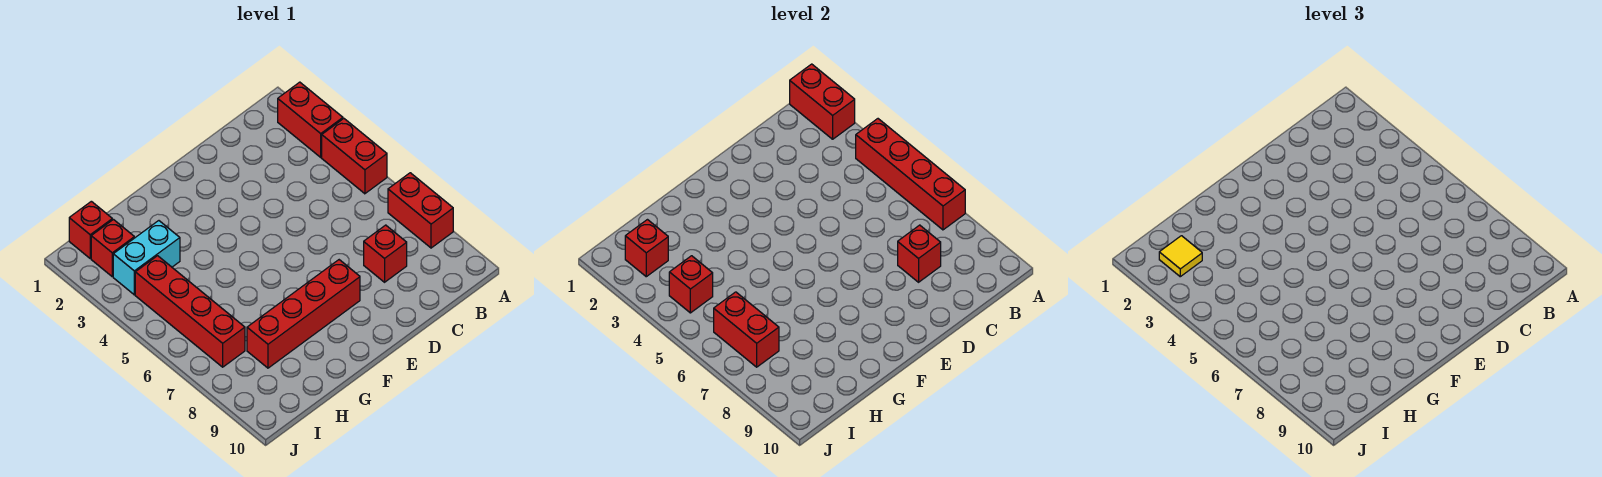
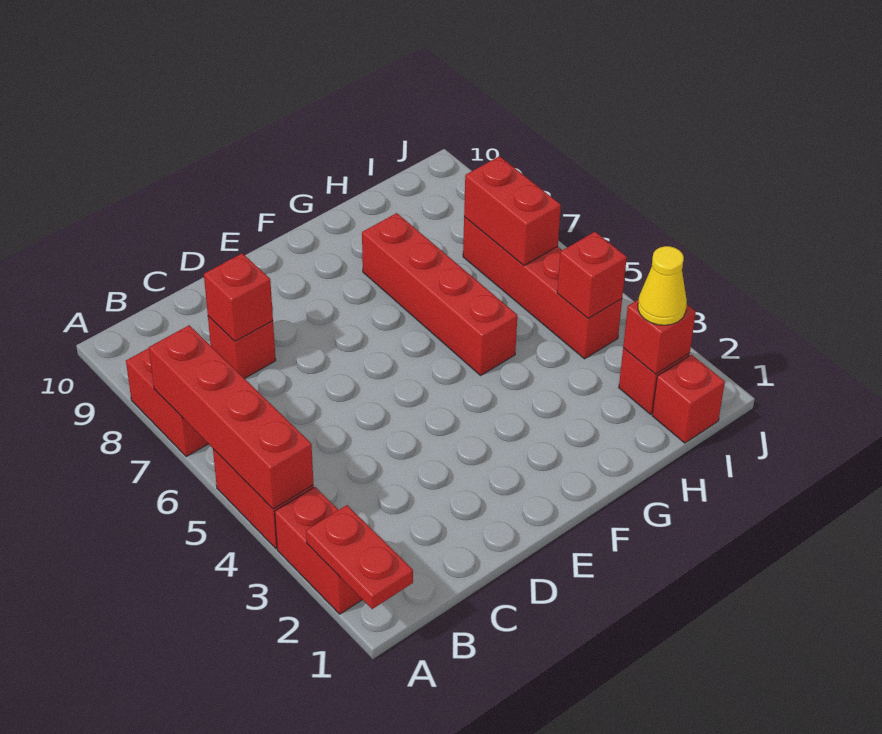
red 1x2 brick [790,64,855,139] -> red 1x2 plate [306,505,413,609]
red 1x4 brick [247,260,360,368] -> red 1x4 brick turned to [362,213,517,375]
cyan 1x2 brick [113,221,180,295] -> none
yellow 1x1 tile [1159,236,1202,277] -> yellow 1x1 cone [638,246,687,325]

